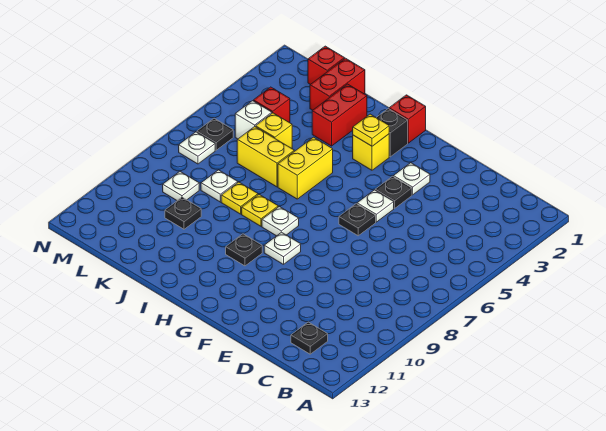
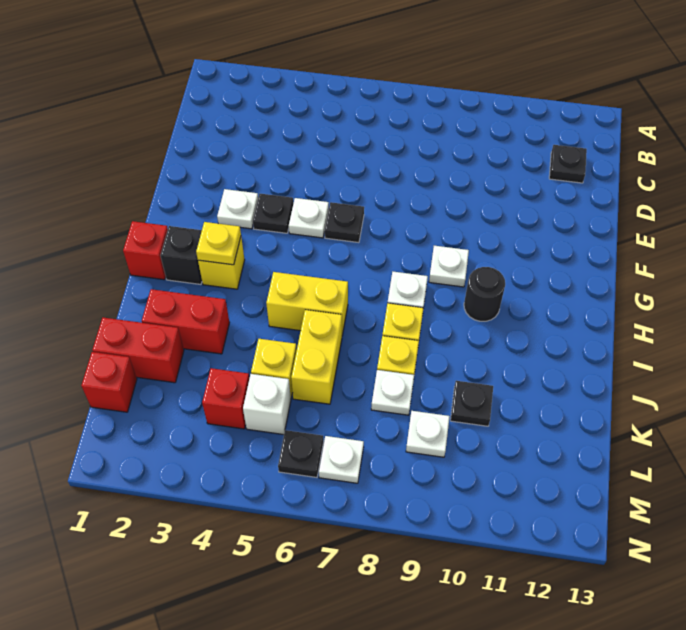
black 1x1 plate [226,234,262,266] -> black 1x1 round brick [464,267,505,321]

